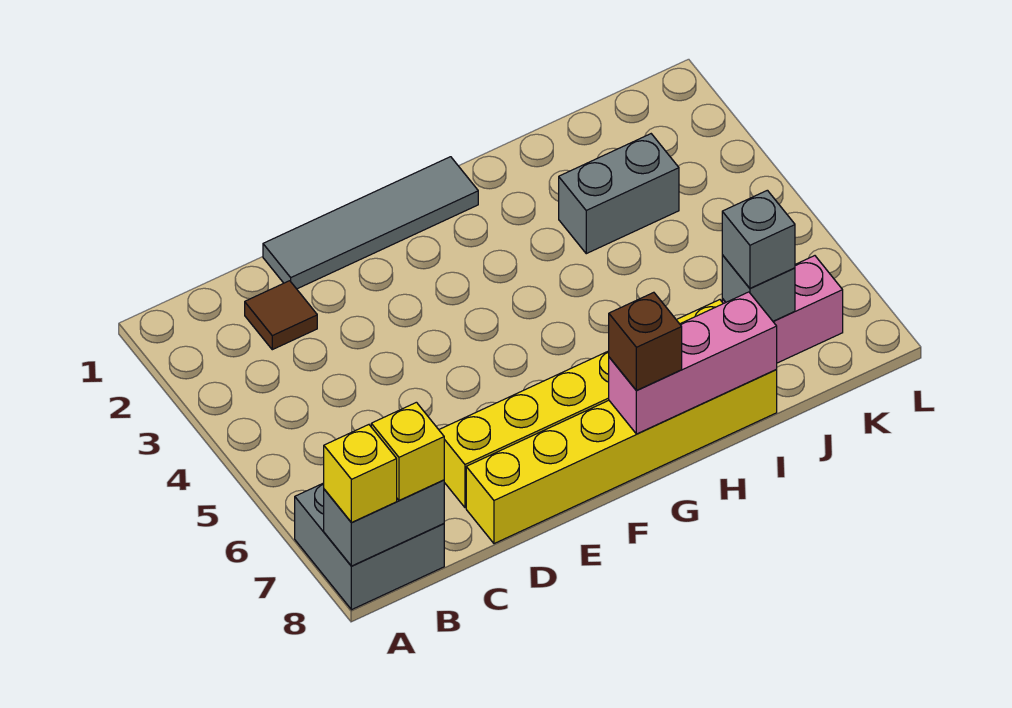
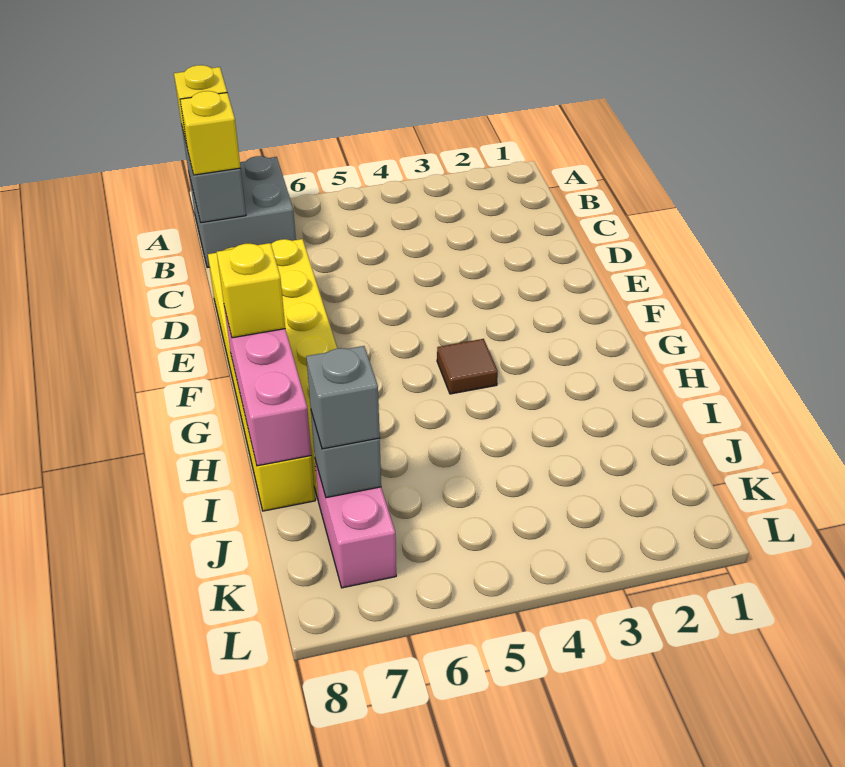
brown 1x1 tile [245,281,317,350] -> brown 1x1 tile moved to [437,339,498,394]
grey 1x4 tile [263,157,478,289] -> none
brown 1x1 brick [609,292,682,390] -> yellow 1x1 brick [217,243,285,338]
grey 1x2 brick [559,134,679,254] -> none

